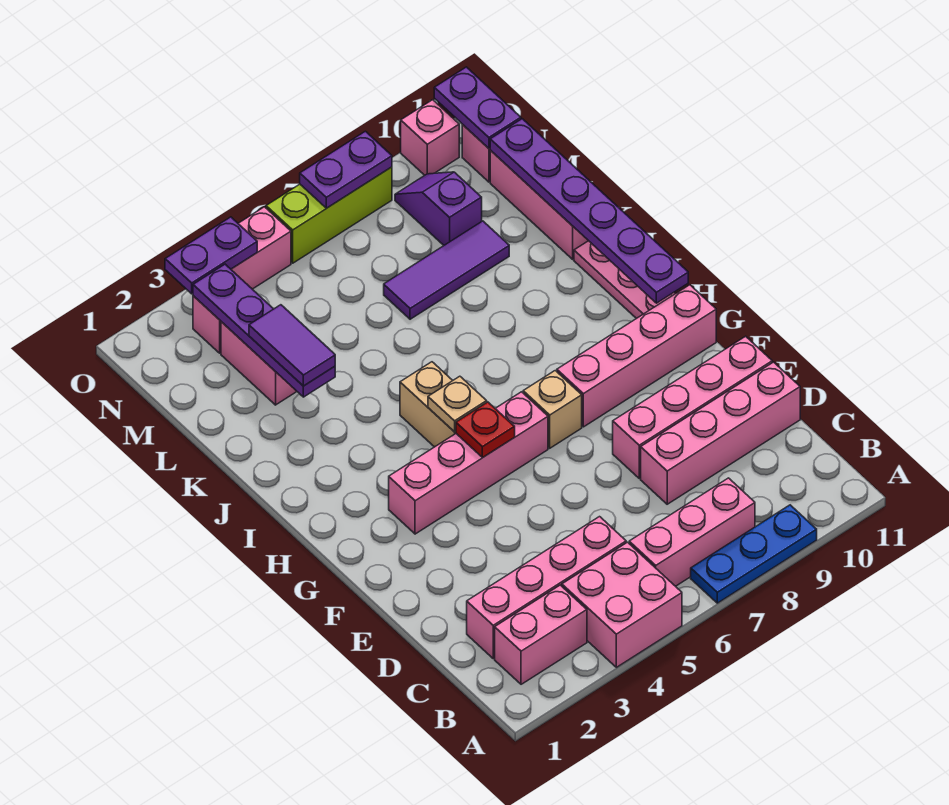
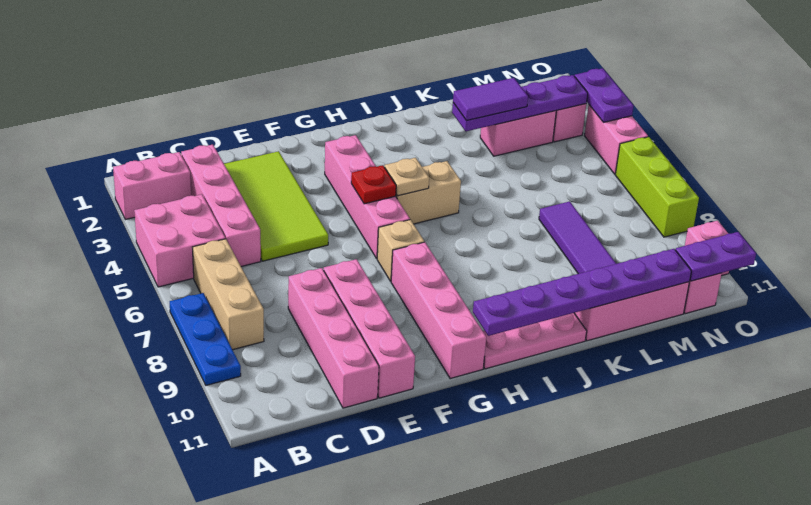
pink 1x2 brick [495,585,587,684] -> pink 1x2 brick turned to [113,152,191,220]
pink 1x3 brick [629,478,755,586] -> tan 1x3 brick [192,239,264,350]
none -> lime 2x4 tile [224,151,328,261]
purple 1x2 slope [395,172,482,245] -> none
purple 1x2 plate [300,131,392,208] -> none

